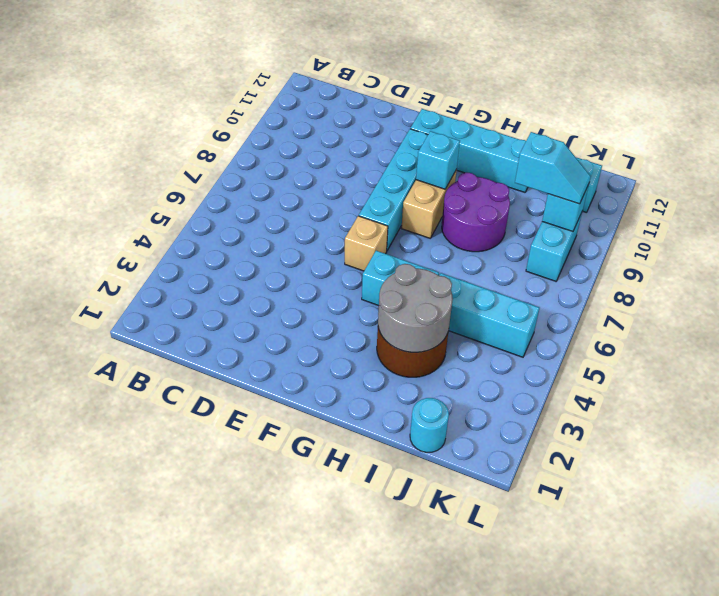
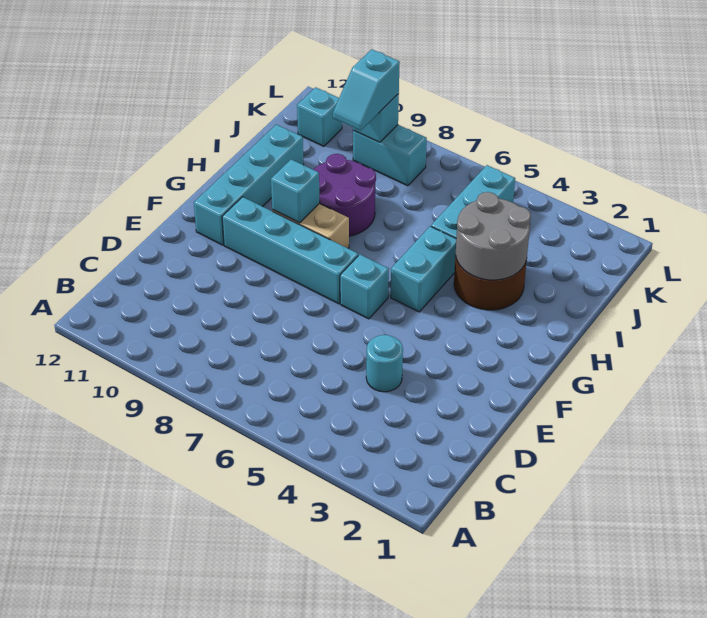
tan 1x1 brick [345,216,388,271] -> cyan 1x1 brick [340,255,389,319]
cyan 1x1 round brick [410,398,449,453] -> cyan 1x1 round brick moved to [366,335,403,392]
cyan 1x2 slope [515,132,591,204] -> cyan 1x2 slope turned to [333,49,400,131]

